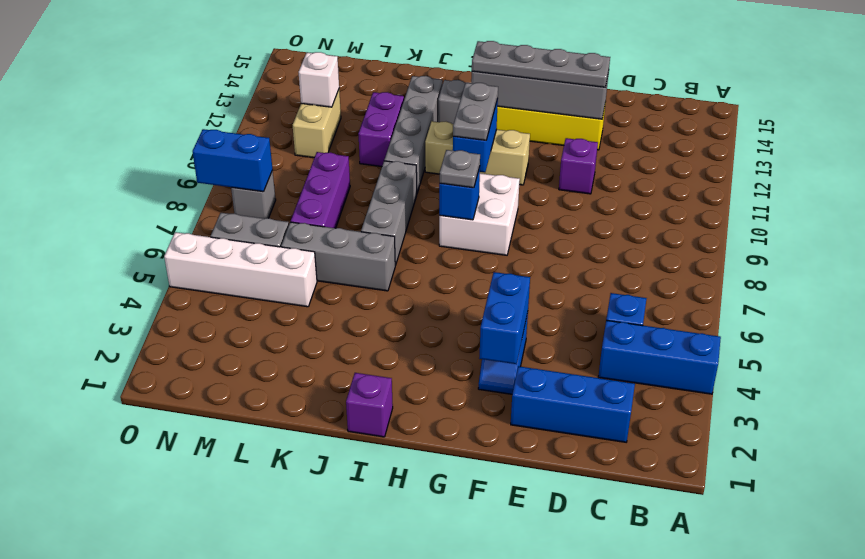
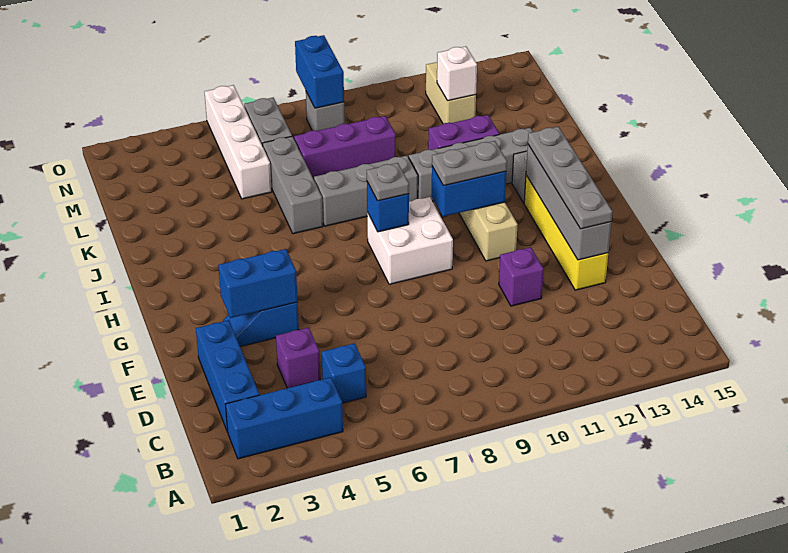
blue 1x3 brick [598,320,721,394] -> blue 1x3 brick turned to [226,377,343,459]
purple 1x1 brick [346,373,393,437] -> purple 1x1 brick moved to [276,327,320,388]
tan 1x2 brick [293,90,341,158] -> tan 1x2 brick turned to [426,62,476,124]

